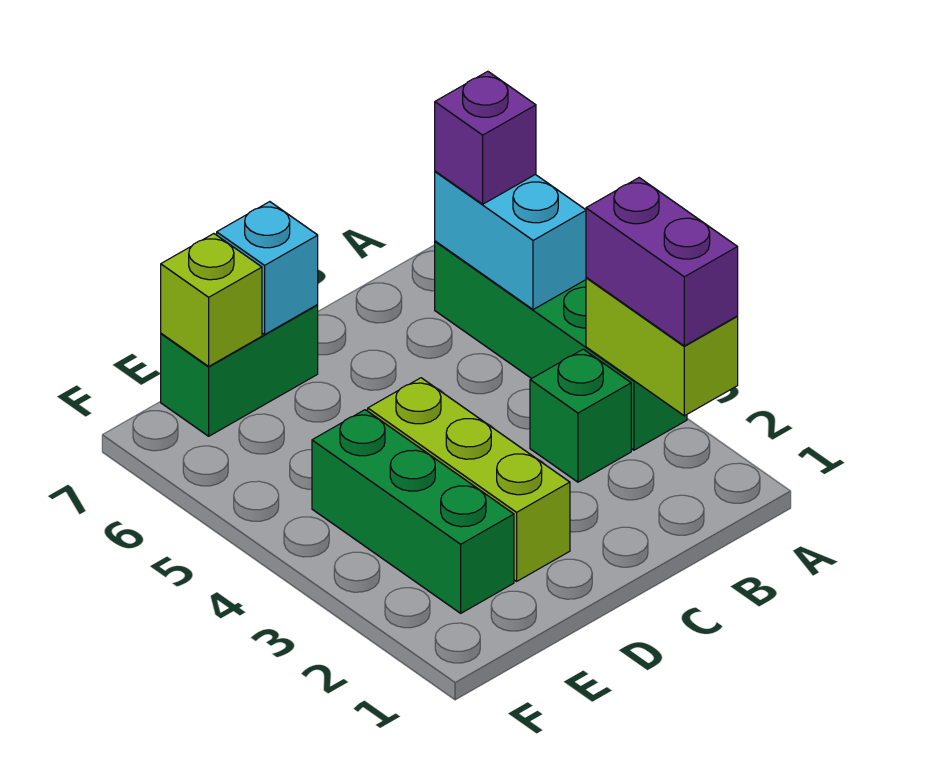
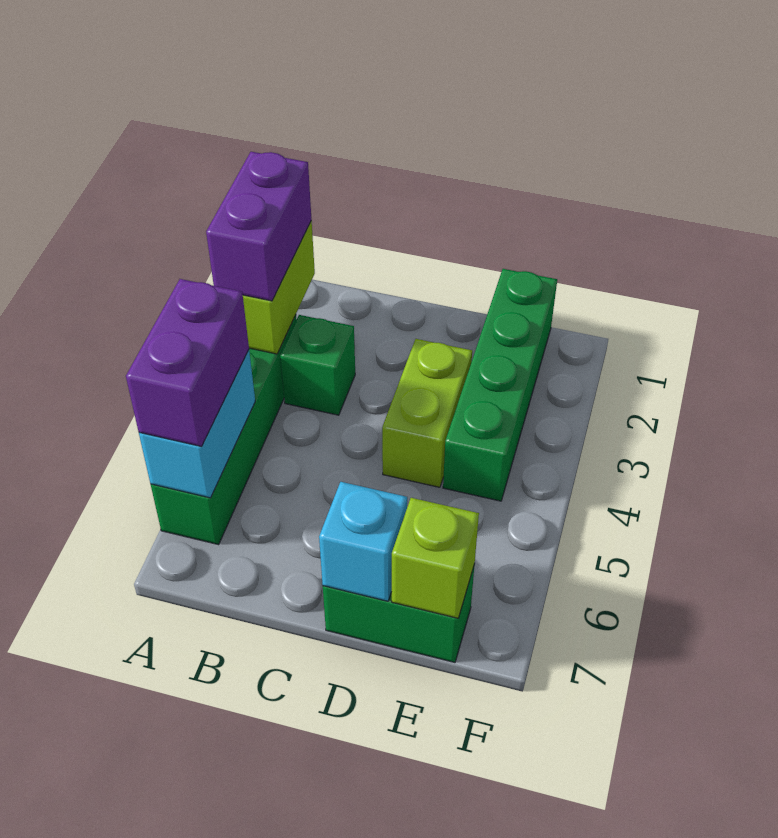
purple 1x1 brick [435,71,536,204] -> purple 1x2 brick [126,279,249,447]
lime 1x3 brick [368,378,570,581] -> lime 1x2 brick [382,339,472,487]
green 1x3 brick [312,410,514,613] -> green 1x4 brick [443,269,557,501]

